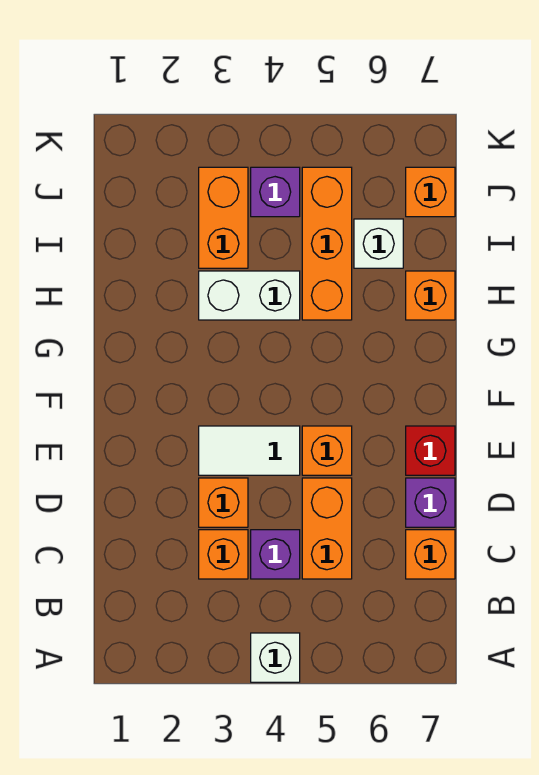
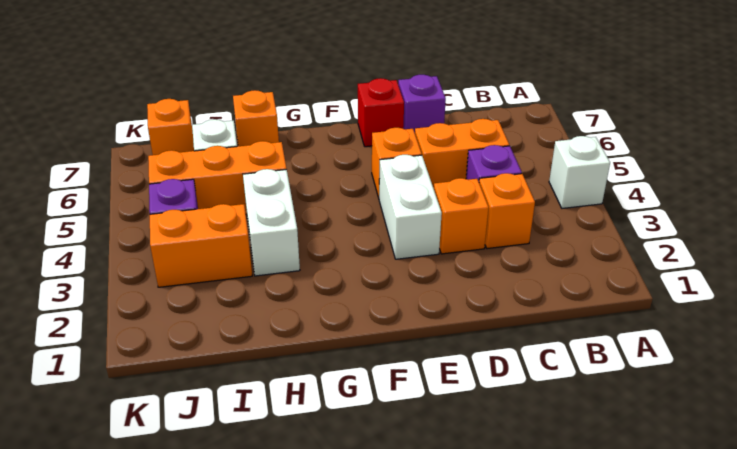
orange 1x1 brick [406,530,455,579] -> none
white 1x2 tile [199,426,300,475] -> white 1x2 brick [379,155,442,259]

